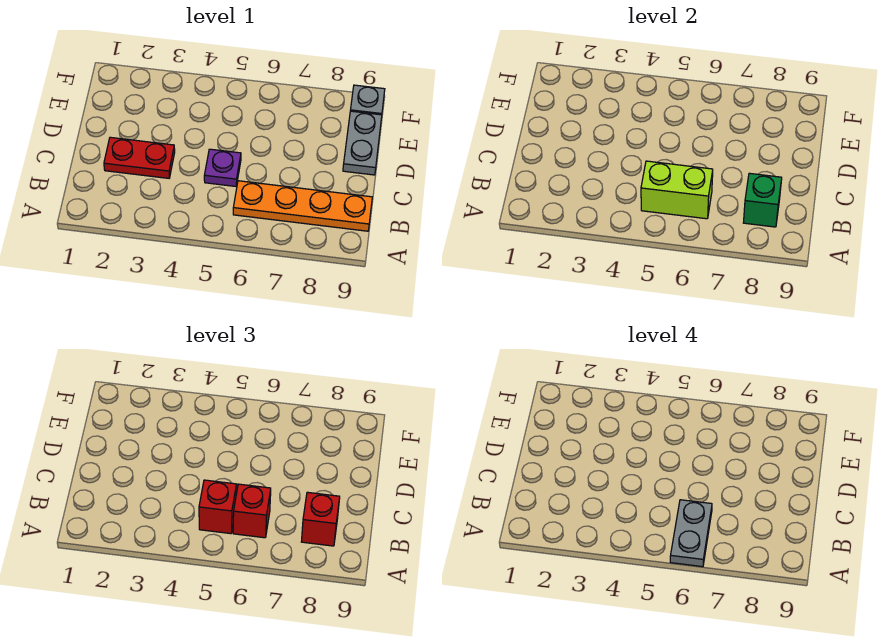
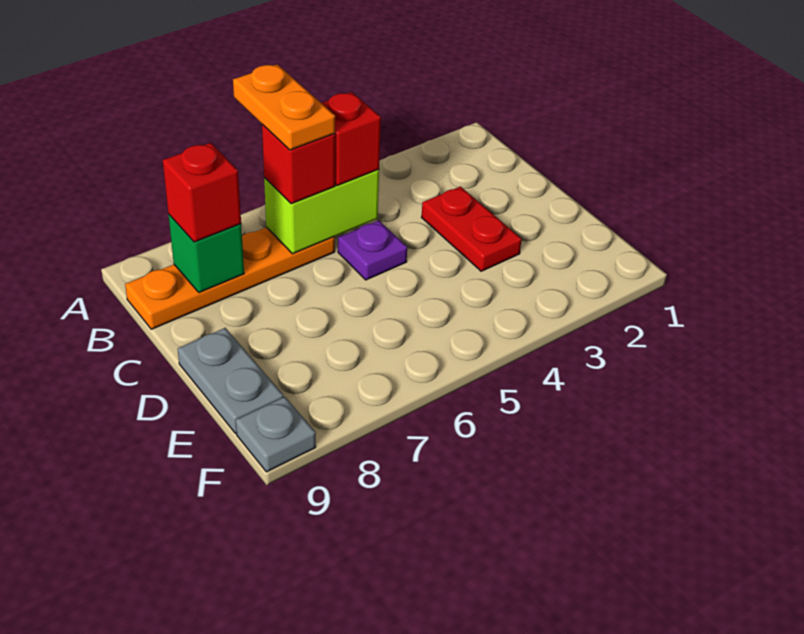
grey 1x2 plate [670,500,712,567] -> orange 1x2 plate [233,64,335,150]
red 1x2 plate [104,137,175,178] -> red 1x2 plate turned to [422,187,522,271]

